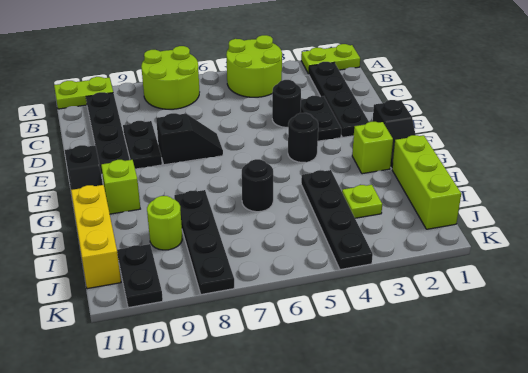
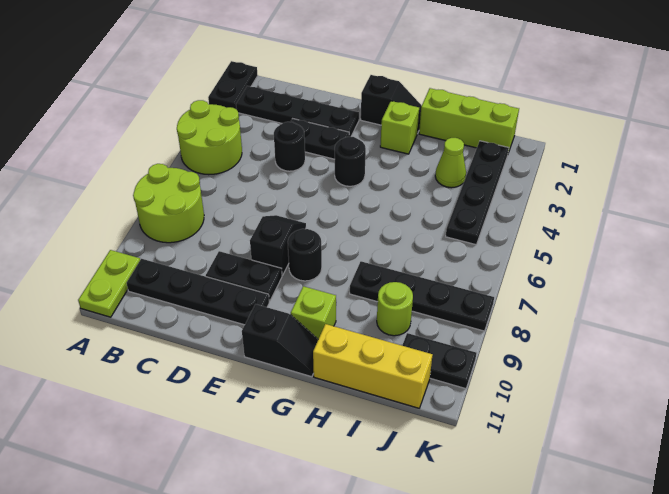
lime 1x2 plate [301,44,360,74] -> black 1x2 plate [208,61,258,109]
black 1x4 plate [301,170,373,270] -> black 1x4 plate turned to [446,141,509,245]
black 1x1 round brick [242,159,273,212] -> black 1x1 round brick moved to [288,229,322,281]
lime 1x1 plate [342,185,382,218] -> lime 1x1 cone [435,138,466,188]

